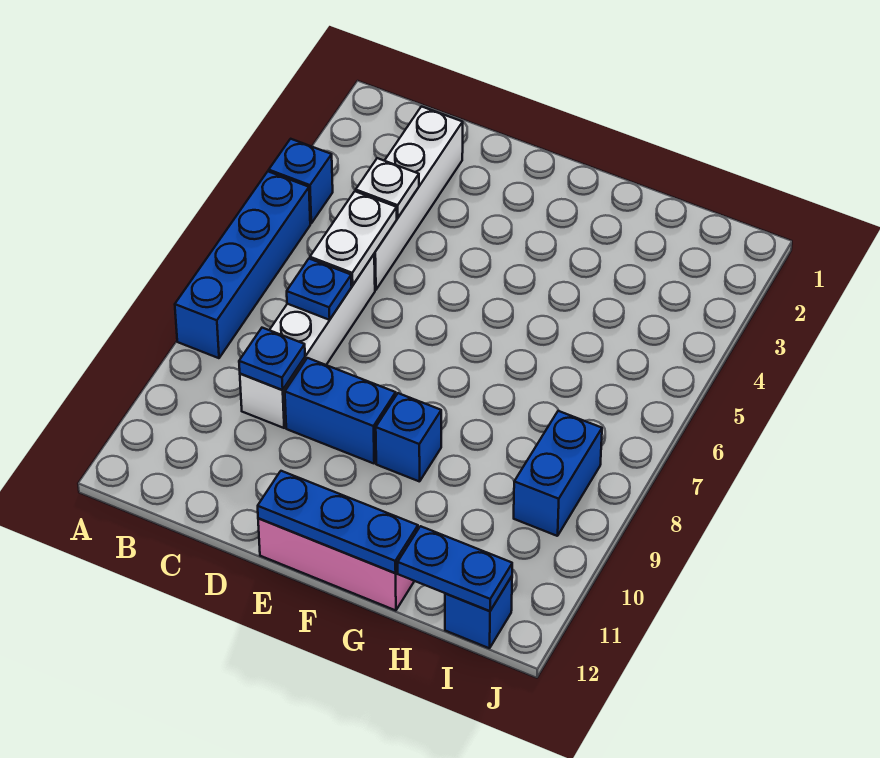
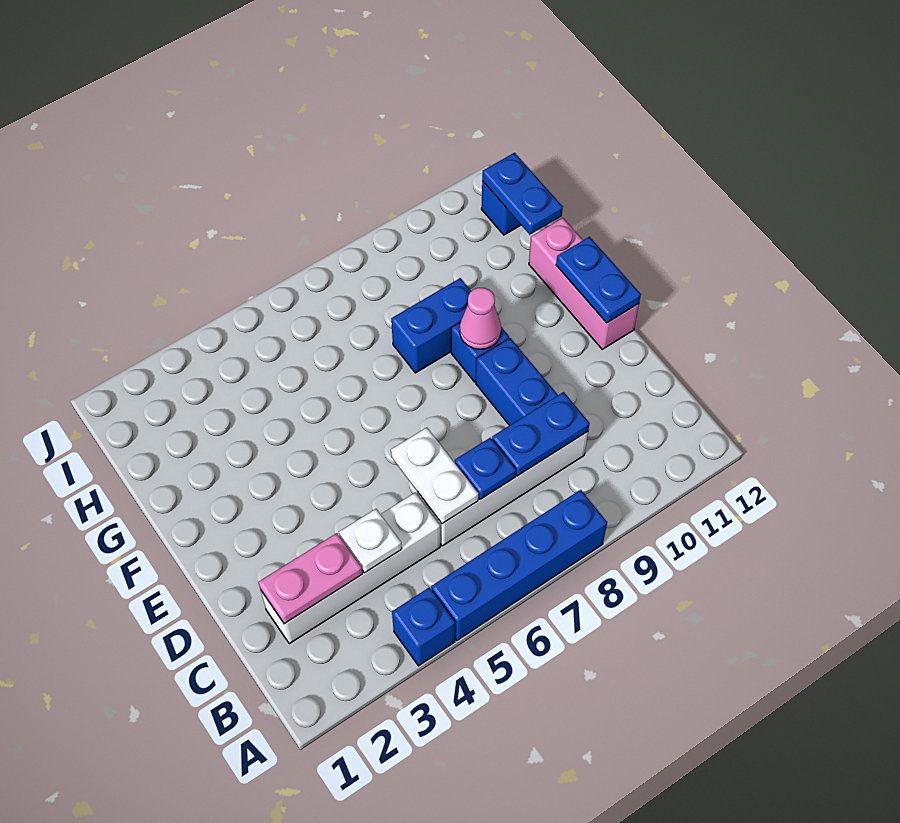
none -> pink 1x2 plate [259,533,362,624]
white 1x2 plate [310,191,397,285] -> white 1x2 plate turned to [391,428,478,524]
blue 1x1 plate [239,328,305,390] -> blue 1x2 plate [492,392,590,476]
blue 1x3 plate [258,471,418,573] -> blue 1x2 plate [556,237,641,323]
none -> pink 1x1 cone [460,288,501,349]
blue 1x2 brick [514,411,602,536] -> blue 1x2 brick moved to [391,278,471,373]

